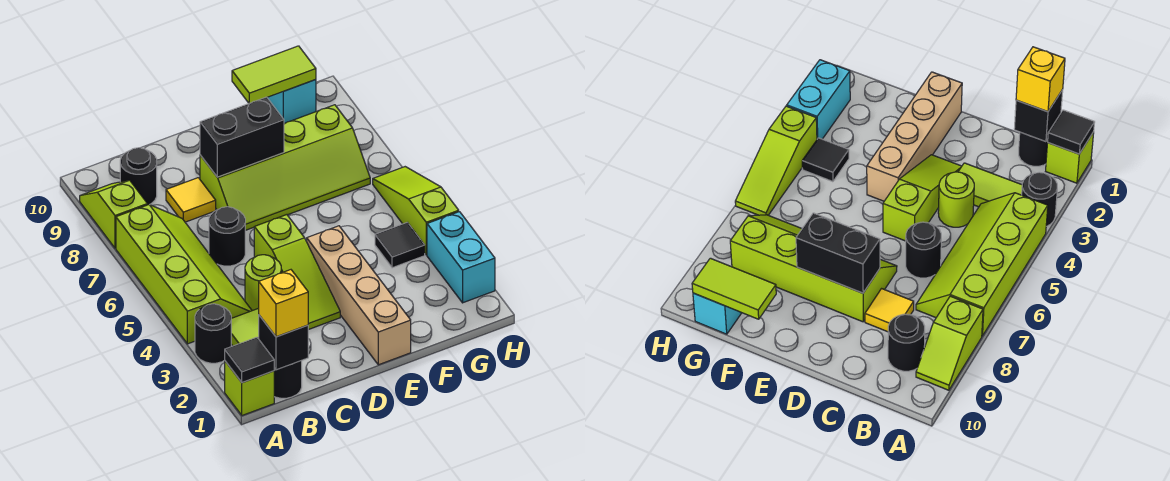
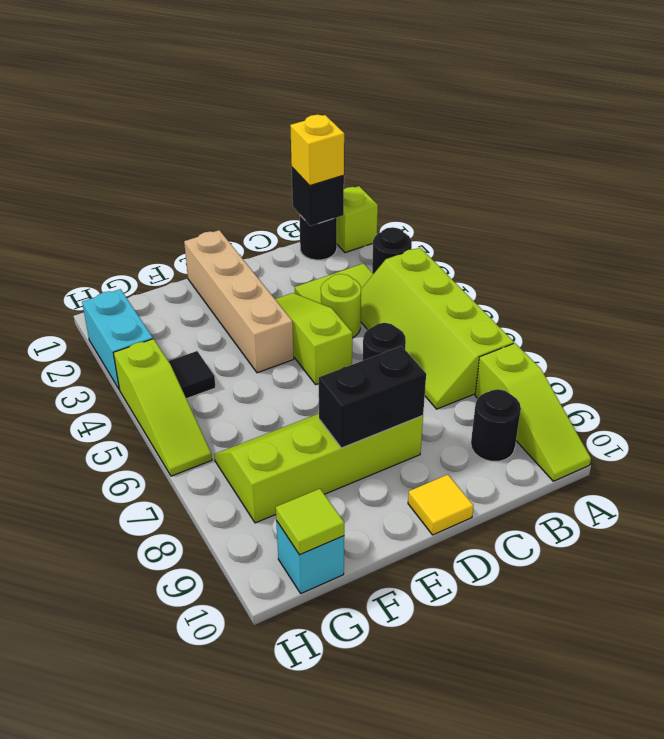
black 1x1 tile [225,337,274,383] -> none
lime 1x2 slope [80,180,147,248] -> lime 1x3 slope [475,343,591,481]
yellow 1x1 tile [166,178,216,222] -> yellow 1x1 tile moved to [408,475,473,535]
lime 1x2 tile [232,46,316,103] -> lime 1x1 tile [276,489,344,555]

